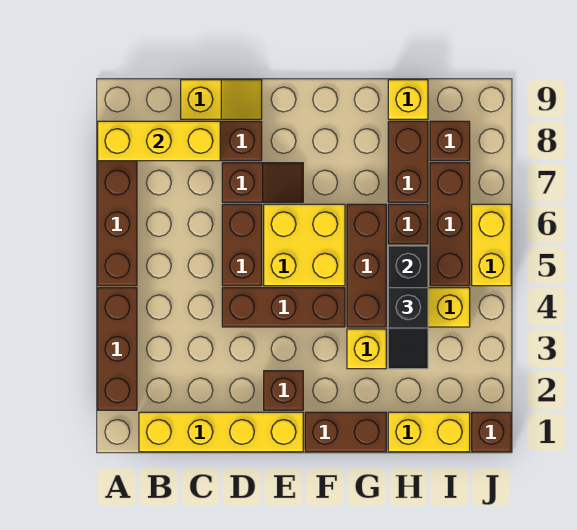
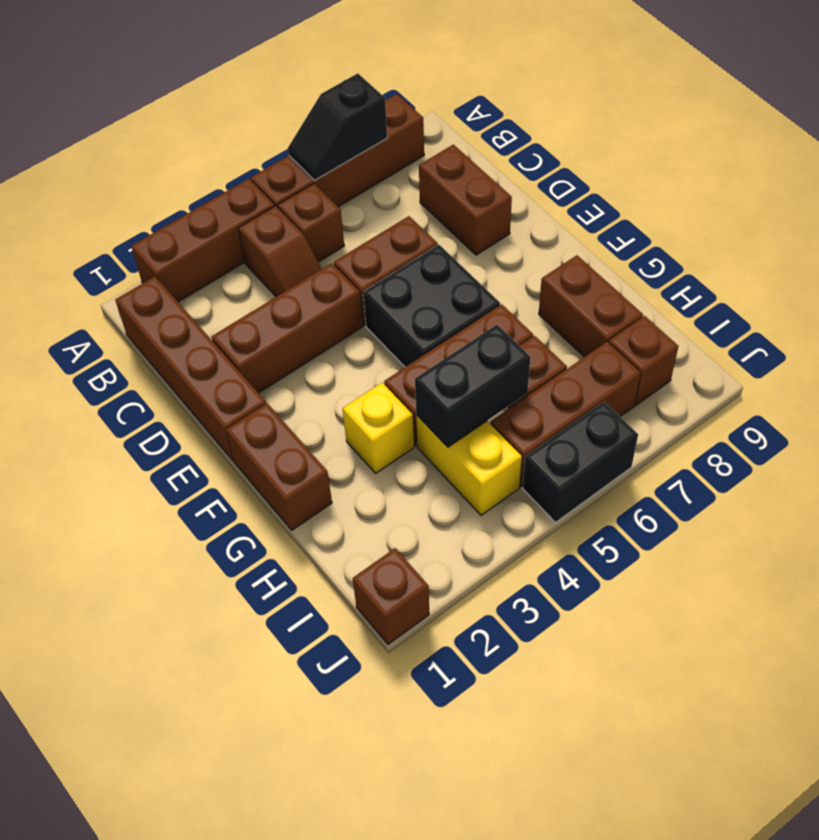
yellow 1x3 brick [98,121,220,161] -> none
yellow 1x4 brick [139,412,303,452] -> brown 1x4 brick [115,277,266,460]
yellow 1x2 slope [181,80,262,119] -> none
brown 1x3 brick [222,288,345,327] -> brown 1x3 brick turned to [212,263,363,393]
brown 1x2 slope [222,163,303,202] -> brown 1x2 slope moved to [238,206,322,297]
brown 1x1 brick [264,371,303,410] -> brown 1x1 brick moved to [278,184,344,262]
yellow 2x2 brick [264,204,345,286] -> black 2x2 brick [363,245,500,367]
yellow 1x2 brick [388,412,470,452] -> none
black 1x2 slope [388,288,428,369] -> black 1x2 slope moved to [288,73,387,180]
brown 1x2 brick [388,121,428,202] -> brown 1x2 brick turned to [539,255,643,357]
yellow 1x1 brick [388,80,428,119] -> none
yellow 1x2 brick [472,204,511,286] -> black 1x2 brick [523,402,638,522]

